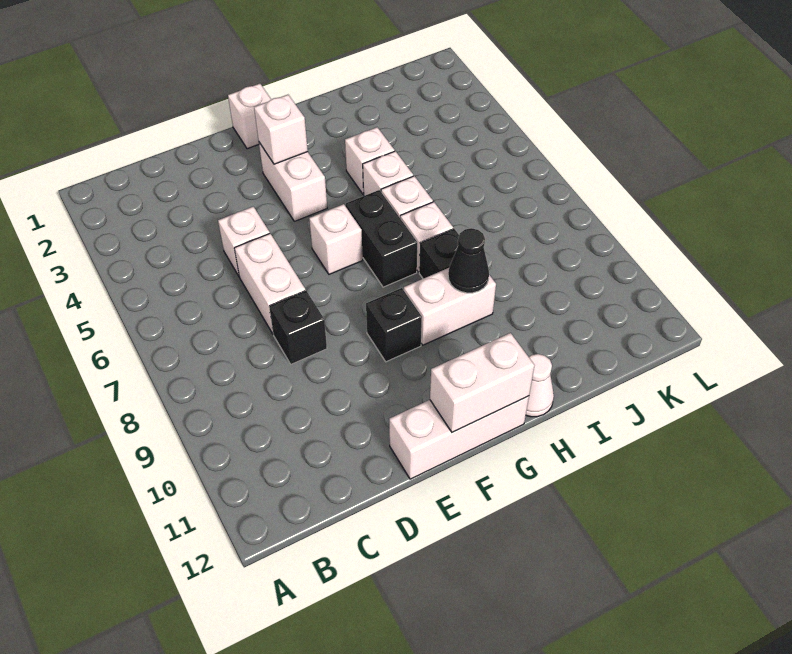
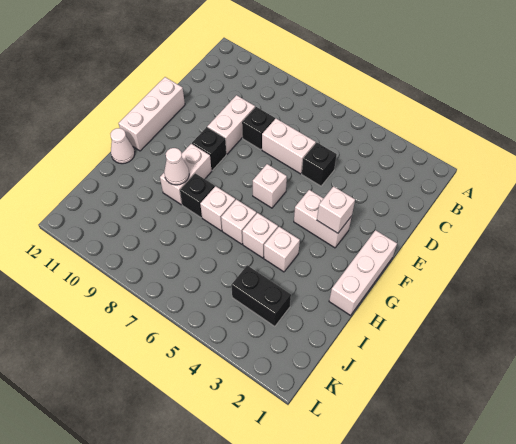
white 1x1 brick [218,207,270,277] -> black 1x1 brick [302,143,337,186]
white 1x1 brick [228,84,271,149] -> white 1x3 brick [329,230,397,315]
white 1x2 brick [430,333,534,432] -> white 1x2 brick moved to [207,95,255,154]
black 1x2 brick [346,190,417,287] -> black 1x2 brick moved to [231,265,291,326]
black 1x1 cone [448,228,489,293] -> white 1x1 cone [164,148,189,185]

